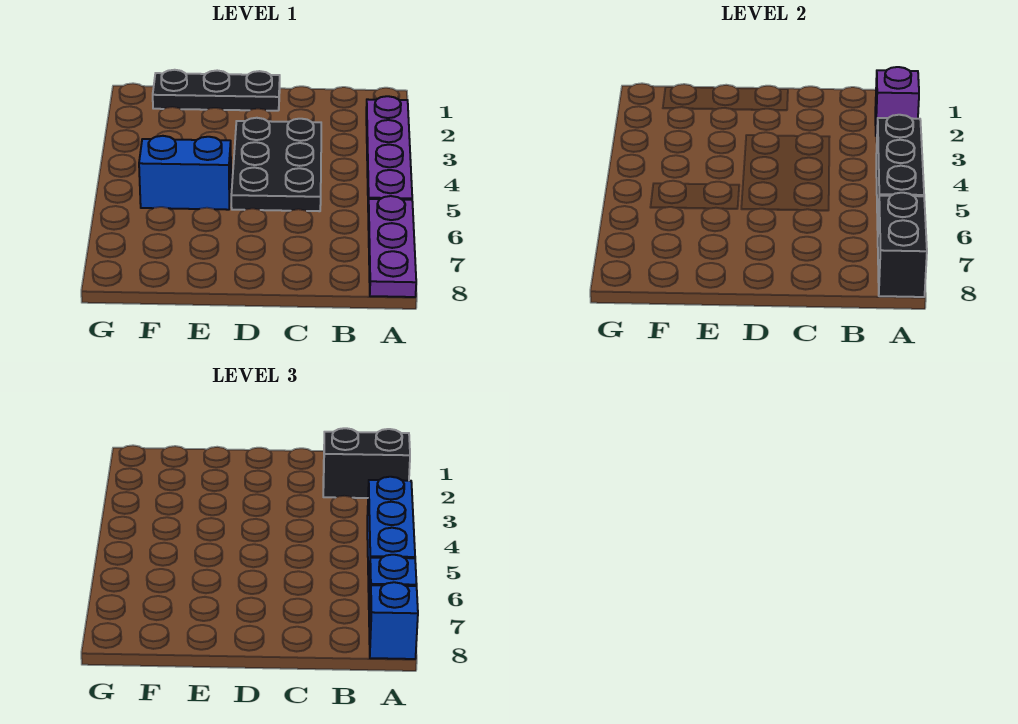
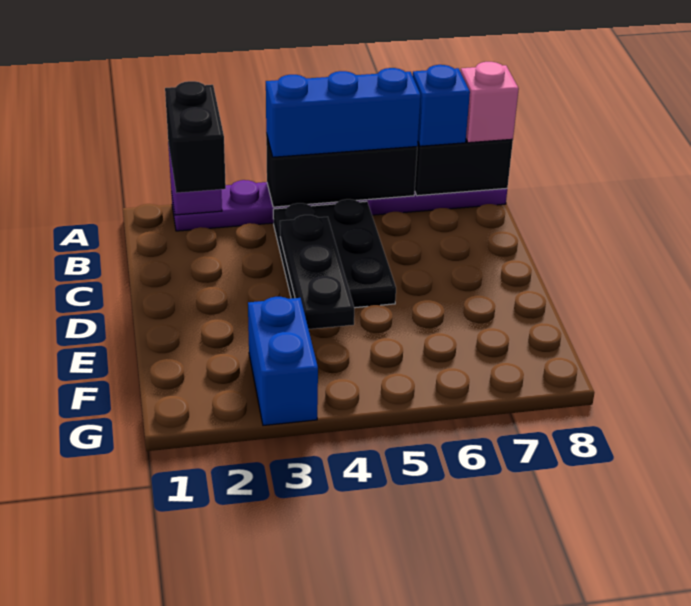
blue 1x1 brick [369,582,418,659] -> pink 1x1 brick [461,62,519,143]
black 2x3 plate [231,118,321,211] -> black 2x3 plate turned to [273,199,396,308]
black 1x3 plate [153,70,280,111] -> black 1x3 plate moved to [280,215,354,329]
blue 1x2 brick [139,136,231,210] -> blue 1x2 brick moved to [248,297,318,425]

